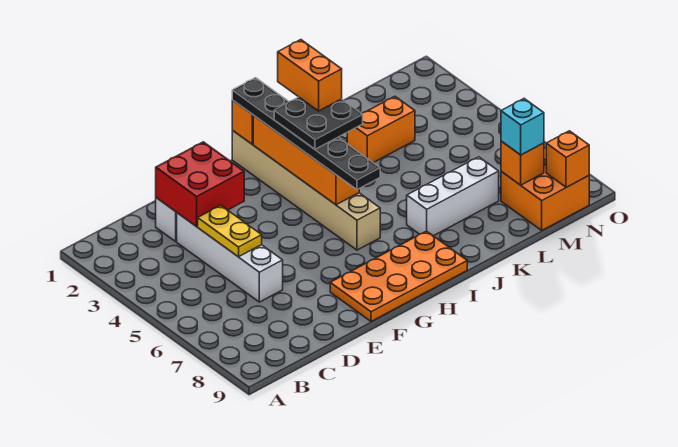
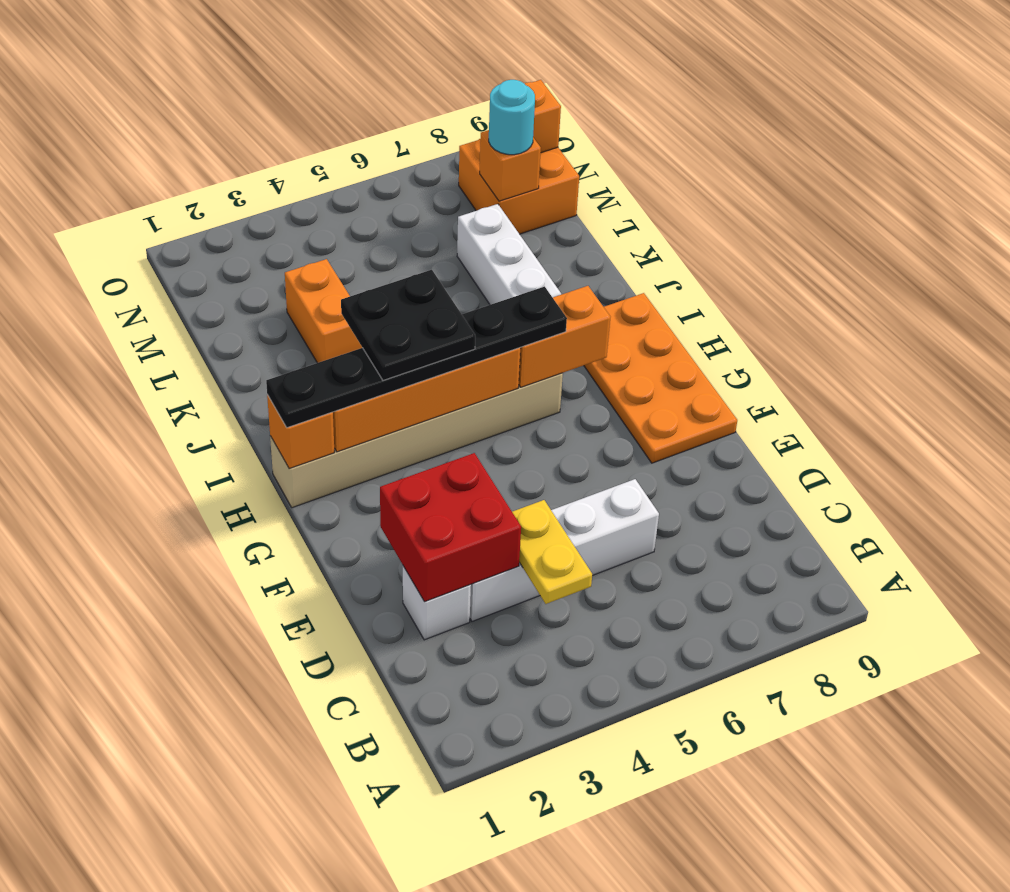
yellow 1x2 plate [198,205,262,257] -> yellow 1x2 plate turned to [512,500,592,604]
orange 1x2 brick [278,40,342,111] -> orange 1x2 brick moved to [519,286,610,387]
cyan 1x1 brick [501,99,544,155] -> cyan 1x1 round brick [489,80,535,155]

